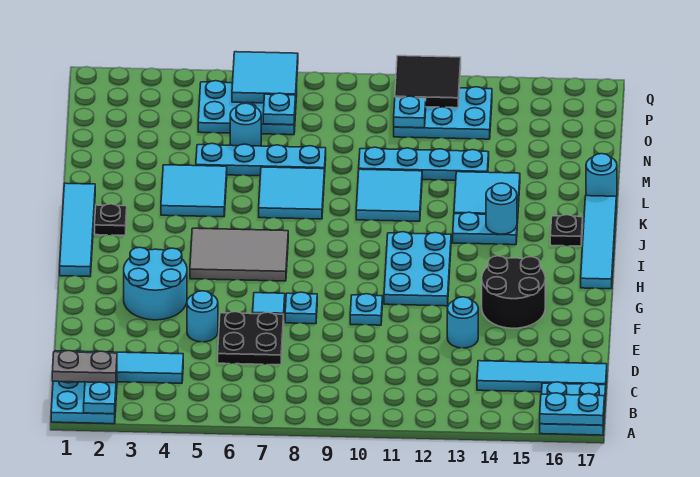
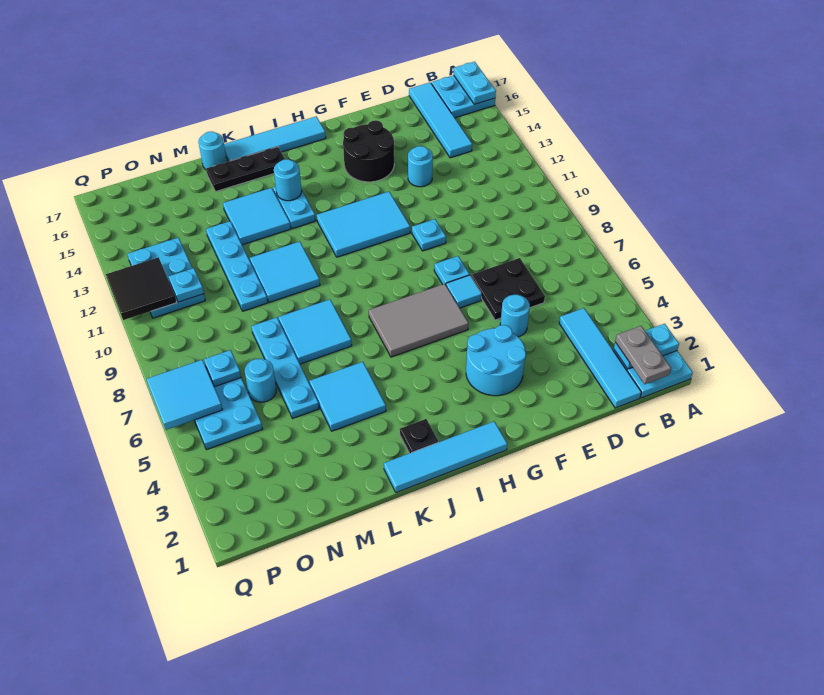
cyan 2x3 plate [384,232,451,306] -> cyan 2x3 tile [317,192,410,257]
grey 2x3 tile [190,228,288,281] -> grey 2x3 tile turned to [369,284,469,357]
black 1x1 plate [550,215,583,246] -> black 1x3 plate [206,147,285,192]

